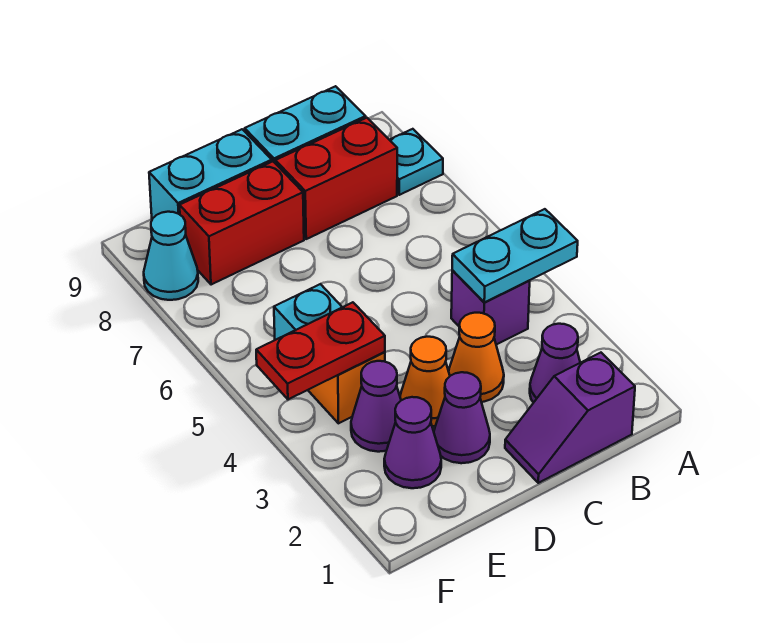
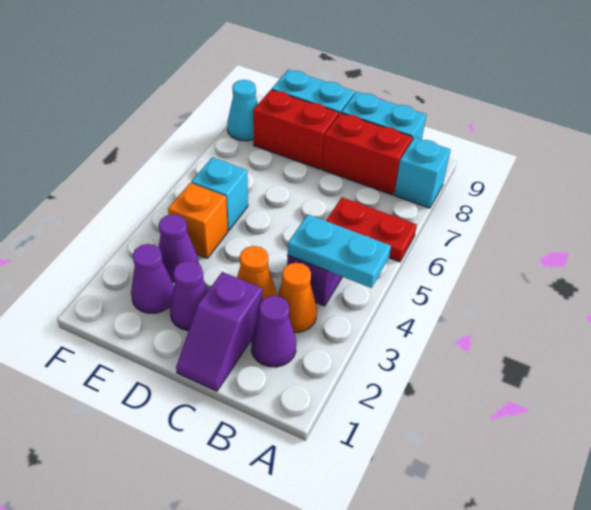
cyan 1x1 plate [390,129,443,195] -> cyan 1x1 brick [394,137,451,208]
purple 1x2 slope [505,353,635,483] -> purple 1x2 slope turned to [176,272,262,391]
orange 1x1 cone [400,337,450,426] -> orange 1x1 cone moved to [277,263,317,332]
red 1x2 plate [256,302,385,399] -> red 1x2 plate moved to [326,197,417,262]

